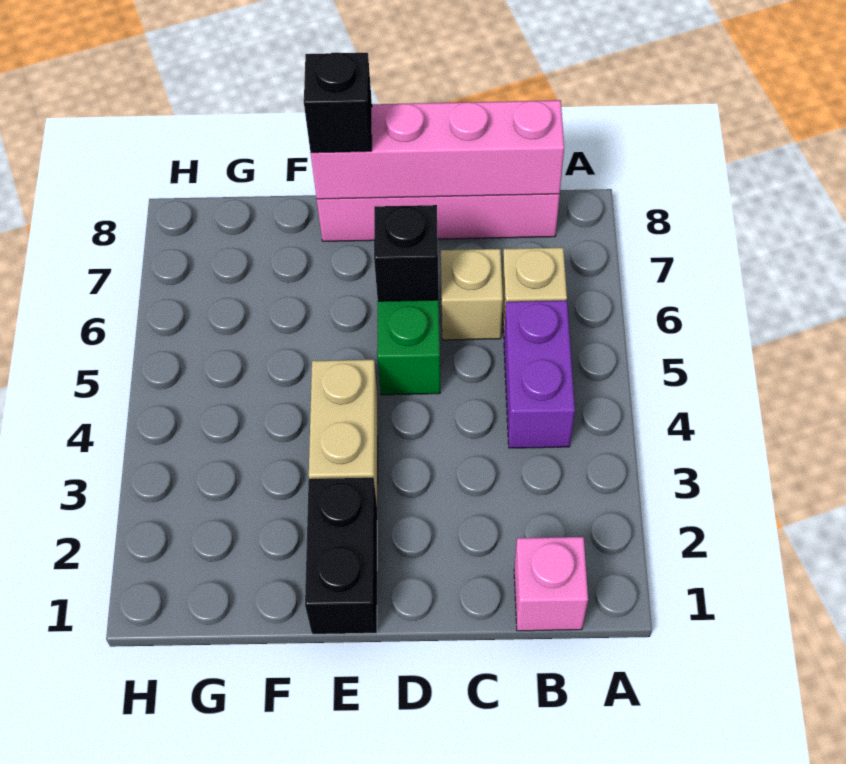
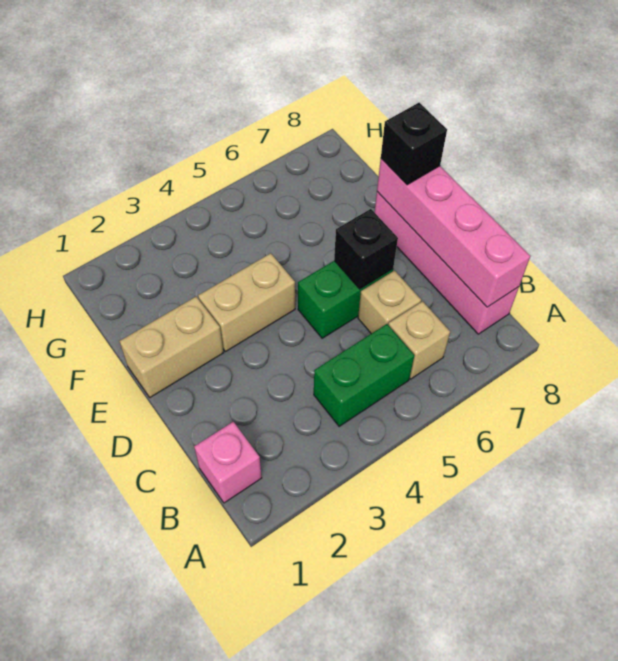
purple 1x2 brick [504,301,575,448] -> green 1x2 brick [314,324,414,426]
black 1x2 brick [305,478,377,634] -> tan 1x2 brick [119,297,224,397]

